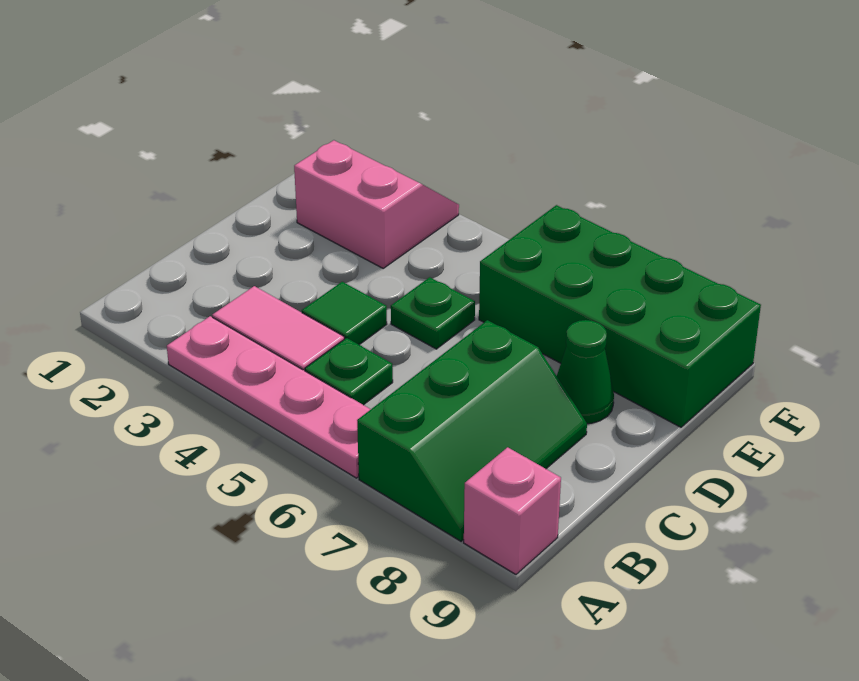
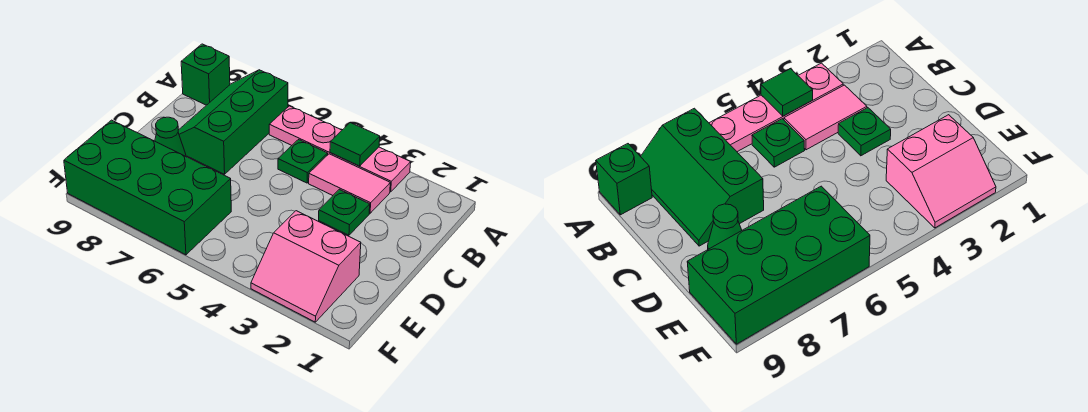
pink 1x1 brick [464,447,561,574] -> green 1x1 brick [181,44,230,105]
green 1x1 tile [302,282,387,345] -> green 1x1 tile moved to [330,123,380,166]
green 1x1 plate [391,277,475,349] -> green 1x1 plate moved to [319,189,370,235]

